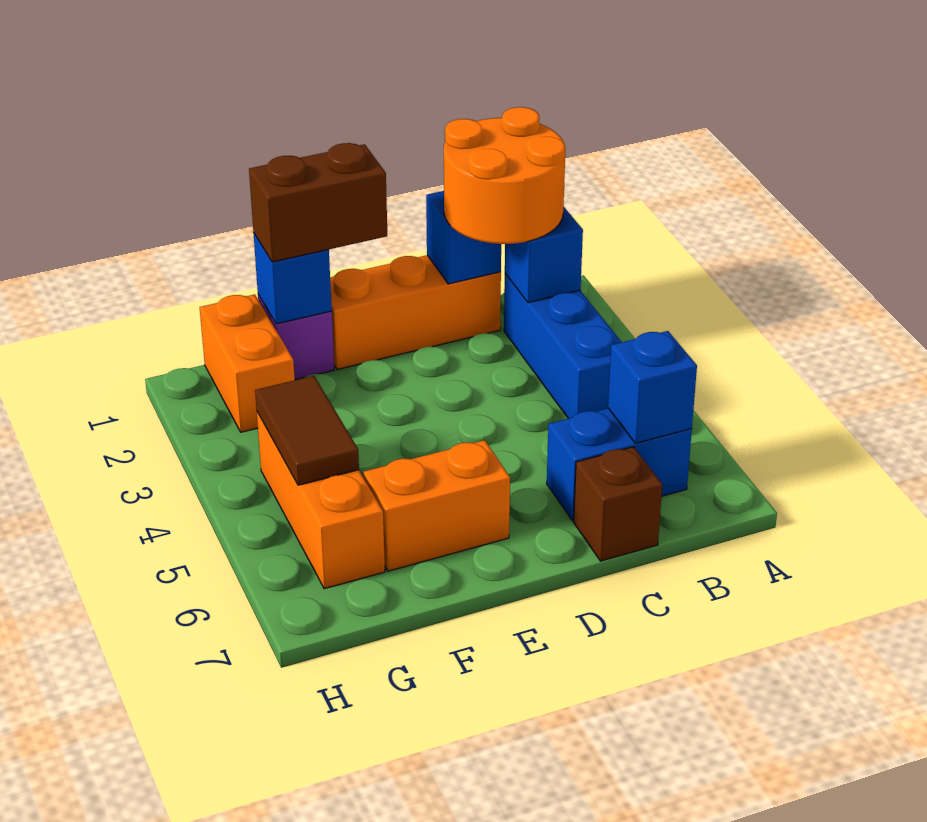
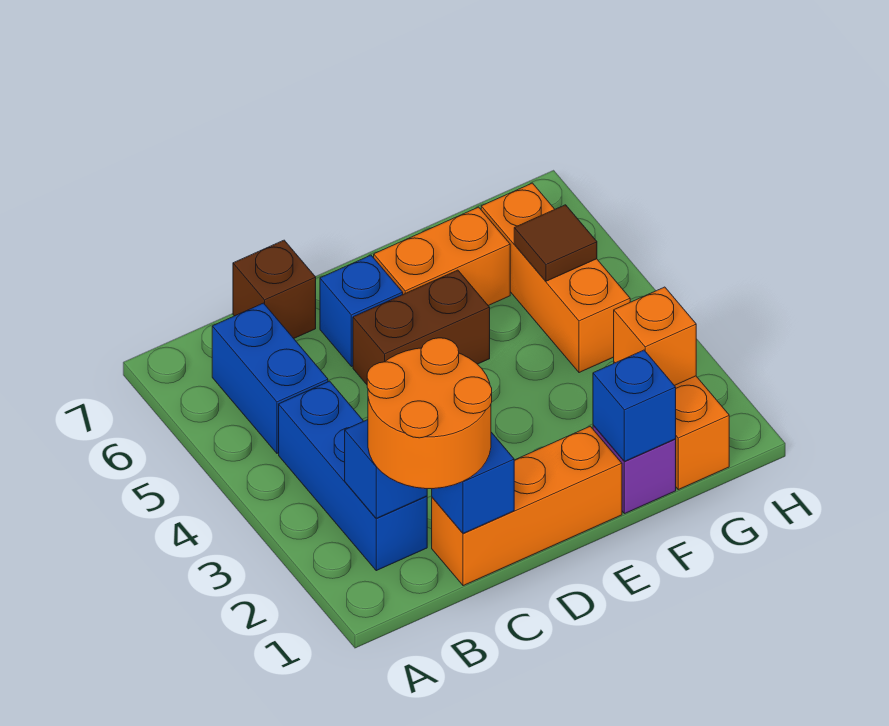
blue 1x2 brick [547,408,692,521] -> blue 1x2 brick turned to [212,303,328,453]
blue 1x1 brick [608,331,697,443] -> blue 1x1 brick moved to [320,255,403,367]
brown 1x2 brick [249,143,387,262] -> brown 1x2 brick moved to [353,270,490,384]
none -> orange 1x1 brick [614,287,696,386]
brown 1x2 tile [255,376,359,485] -> brown 1x1 tile [514,205,597,281]

